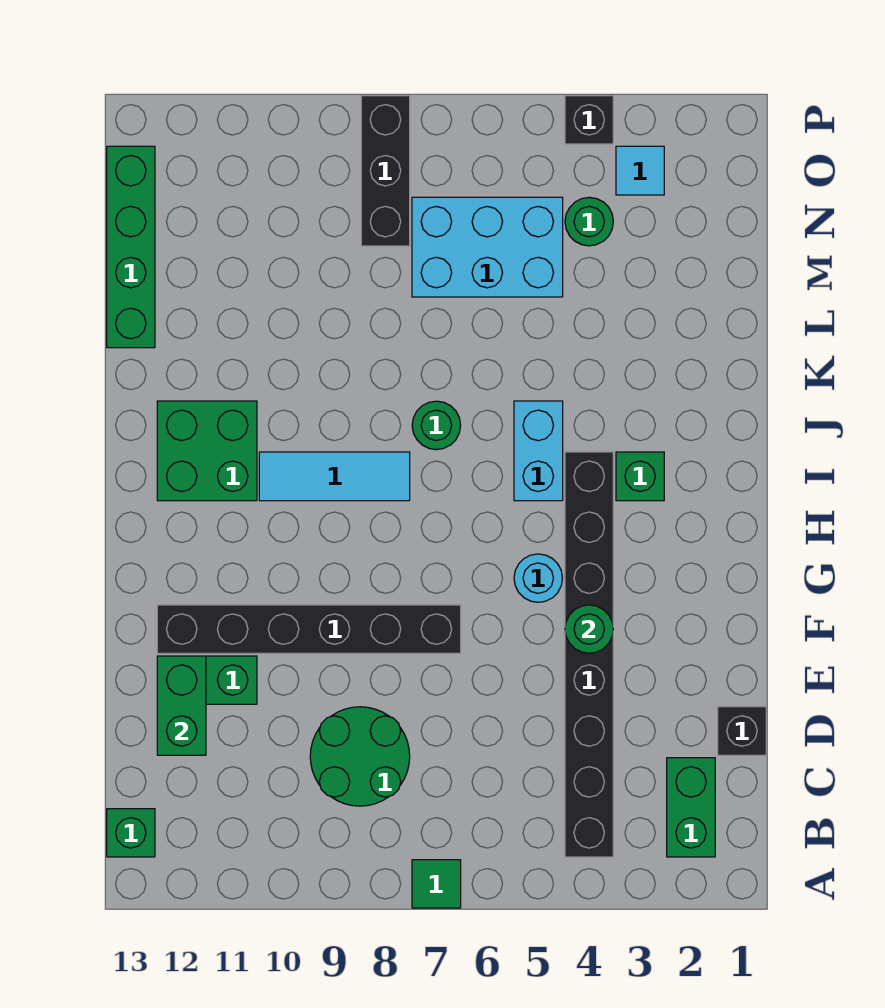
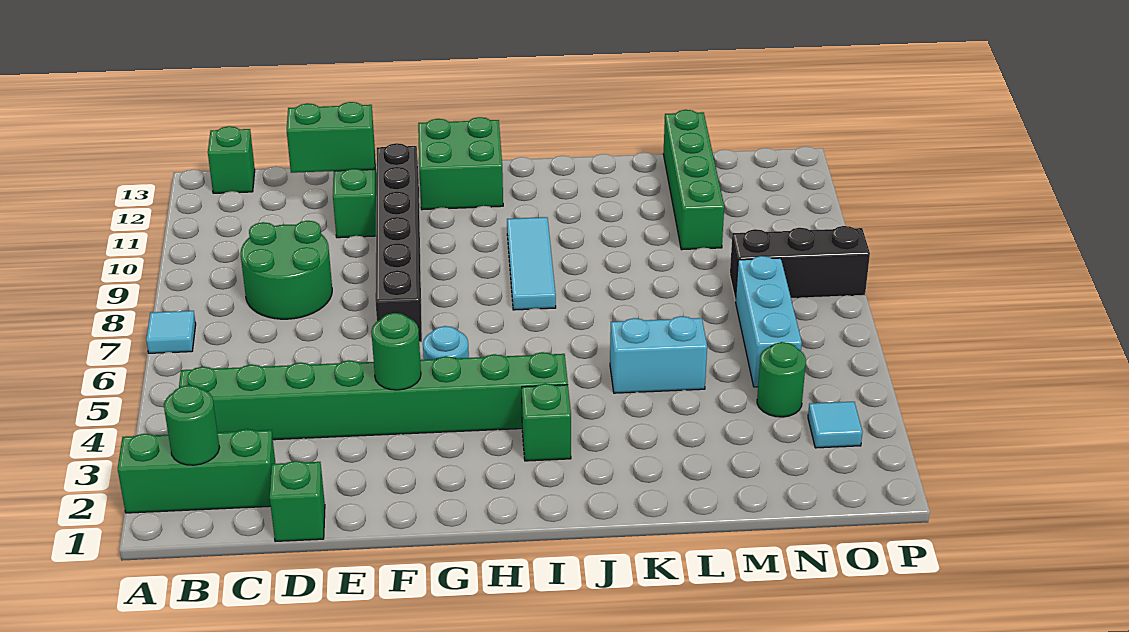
green 1x1 tile [412,860,461,908] -> cyan 1x1 tile [146,311,196,353]
green 1x2 brick [667,758,715,857] -> green 1x3 brick [118,429,276,513]
black 1x8 brick [565,452,613,857] -> green 1x8 brick [179,352,568,440]
black 1x1 brick [718,707,766,755] -> green 1x1 brick [270,461,325,541]
cyan 1x2 brick [514,401,563,501] -> cyan 1x2 brick moved to [610,316,707,393]
green 2x2 brick [157,401,257,501] -> green 2x2 brick moved to [418,117,503,210]
green 1x1 round brick [412,401,461,450] -> green 1x1 round brick moved to [164,385,220,465]
green 1x4 brick [107,146,155,348] -> green 1x4 brick turned to [663,110,724,250]
cyan 2x3 brick [412,197,563,297] -> cyan 1x3 brick [735,256,802,387]
black 1x1 brick [565,96,613,144] -> none

